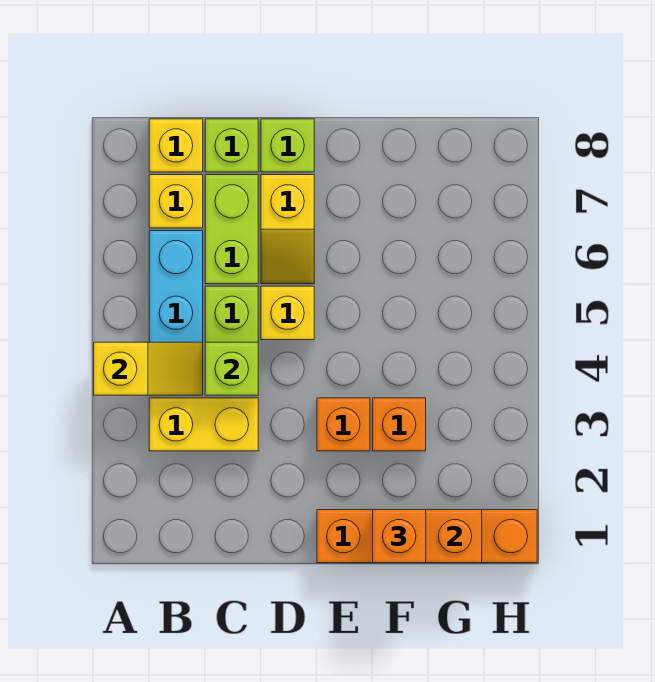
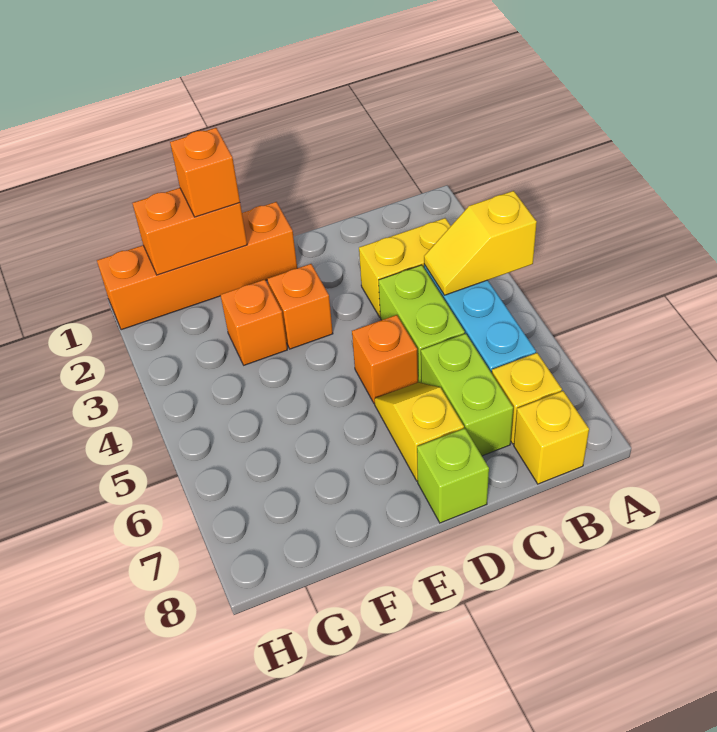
lime 1x1 brick [205,342,258,395] -> none
lime 1x1 brick [205,119,258,172] -> none
yellow 1x1 brick [261,286,314,340] -> orange 1x1 brick [352,315,418,403]

